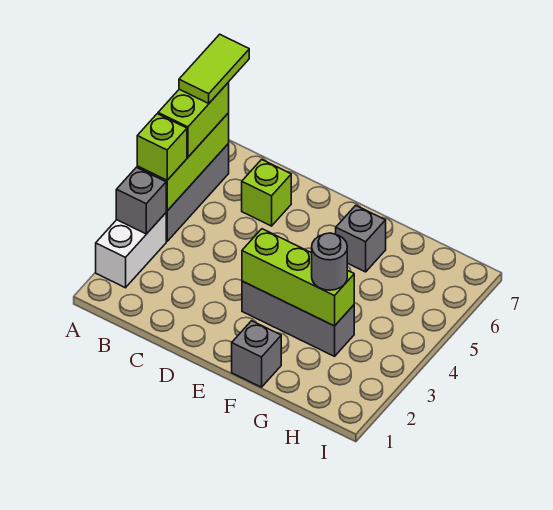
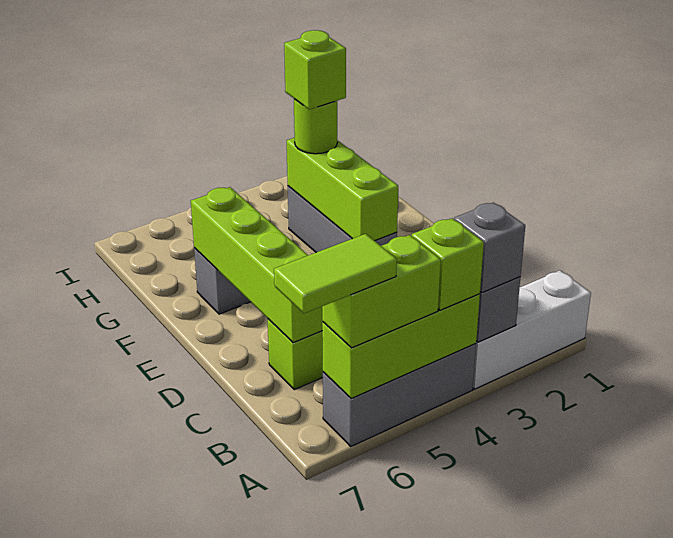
white 1x2 brick [96,213,166,288] -> white 1x3 brick [473,270,591,389]
none -> lime 1x4 brick [191,187,323,343]
grey 1x1 brick [232,321,281,387] -> grey 1x1 brick moved to [454,203,525,293]
grey 1x1 round brick [312,233,347,290] -> lime 1x1 round brick [294,99,337,154]
none -> lime 1x1 brick [284,30,346,110]

